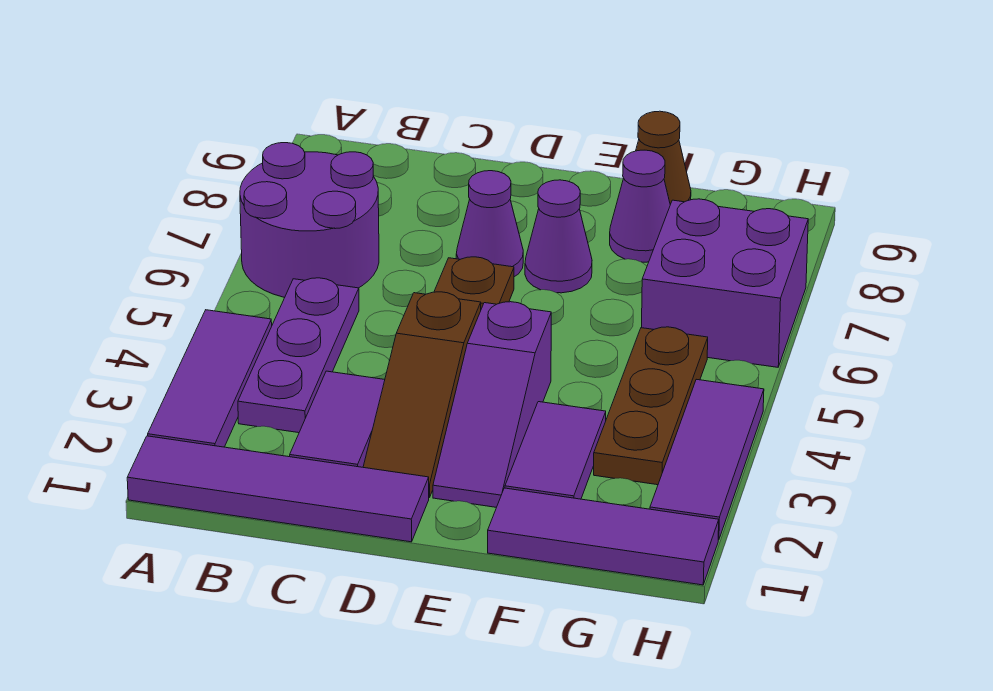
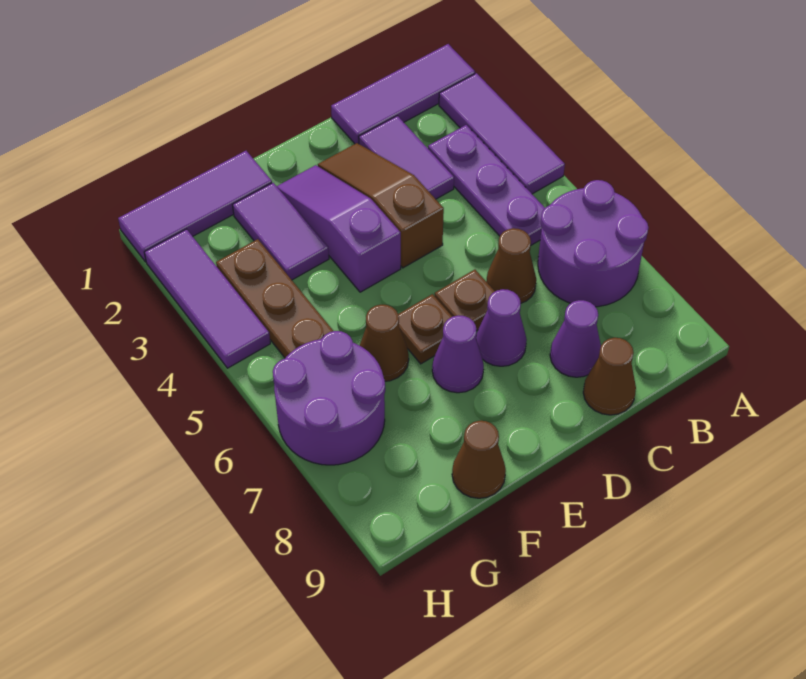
purple 1x4 tile [127,436,429,542] -> purple 1x3 tile [331,44,475,144]
none -> brown 1x1 cone [486,228,536,303]
none -> brown 1x1 cone [583,338,636,415]
none -> brown 1x1 plate [398,294,452,364]
none -> brown 1x1 cone [360,305,409,381]
purple 1x1 cone [610,150,670,262] -> purple 1x1 cone moved to [550,300,601,377]
purple 2x2 brick [642,199,808,367] -> purple 2x2 round brick [273,331,385,465]

